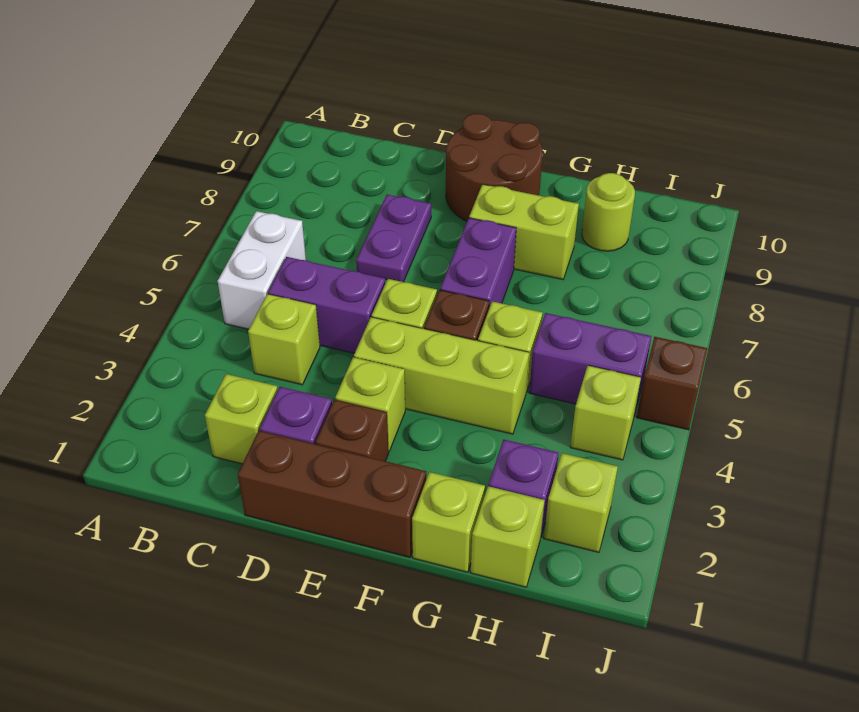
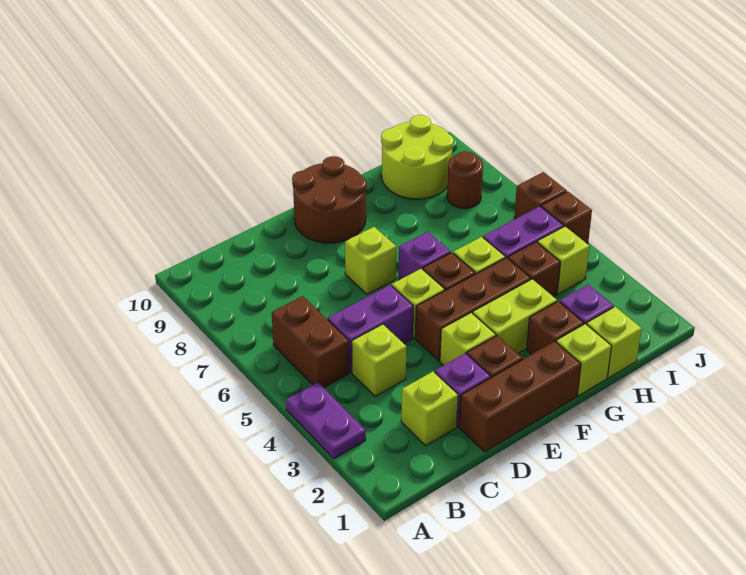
white 1x2 brick [218,211,306,329] -> brown 1x2 brick [272,296,349,388]
purple 1x2 plate [356,195,431,282] -> purple 1x2 plate moved to [286,382,366,459]
lime 1x3 brick [354,317,529,434] -> brown 1x3 brick [415,258,531,361]
purple 1x2 brick [440,218,516,308] -> purple 1x1 brick [398,232,451,280]
lime 1x2 brick [469,184,579,280] -> lime 1x2 brick moved to [473,279,557,353]
none -> brown 1x1 brick [527,301,584,355]
none -> brown 1x1 brick [508,242,560,297]
lime 1x1 round brick [582,173,635,251] -> lime 2x2 round brick [381,115,454,199]
lime 1x1 brick [544,453,618,552] -> lime 1x1 brick moved to [345,227,396,294]
none -> brown 1x1 round brick [447,151,483,209]
none -> brown 1x1 brick [514,172,567,219]

